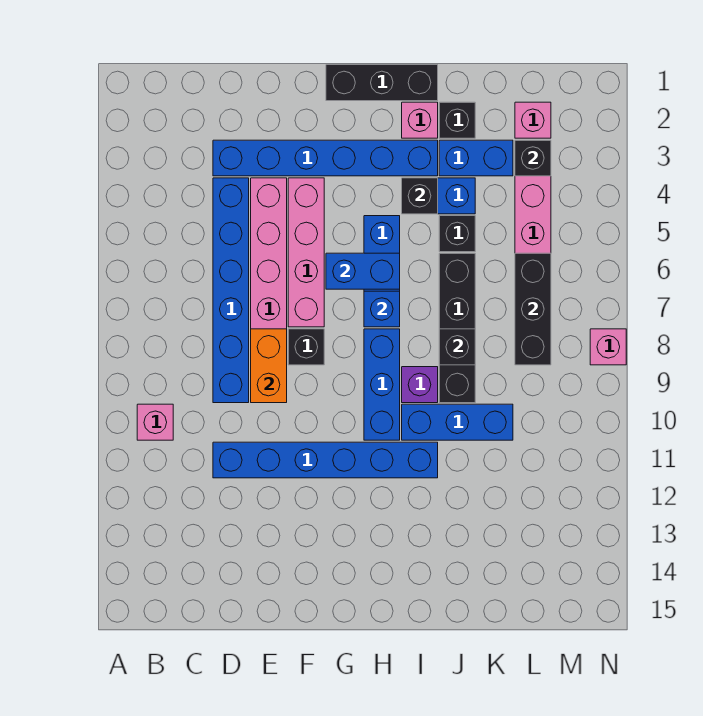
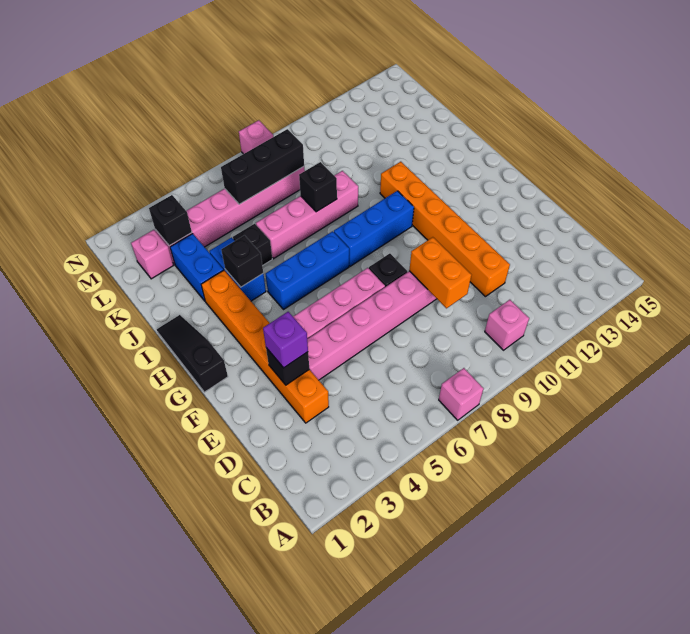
blue 1x6 brick [213,140,438,176] -> orange 1x6 brick [201,270,329,423]
blue 1x6 brick [213,178,249,403] -> none
blue 1x6 brick [213,442,438,478] -> orange 1x6 brick [380,162,510,297]
orange 1x2 brick [251,329,287,403] -> orange 1x2 brick turned to [409,237,471,308]
black 1x3 brick [326,65,438,101] -> black 1x3 slope [157,315,228,392]
blue 1x2 brick [326,253,400,289] -> none
blue 1x1 brick [364,291,400,327] -> none
pink 1x1 brick [402,102,438,138] -> pink 1x1 brick moved to [439,368,484,420]
purple 1x1 brick [402,367,438,403] -> purple 1x1 brick moved to [263,312,308,368]
blue 1x3 brick [402,404,513,440] -> none
black 1x1 brick [439,102,475,138] -> black 1x1 brick moved to [266,348,309,385]
black 1x4 brick [439,253,475,403] -> pink 1x4 brick [256,171,358,259]

